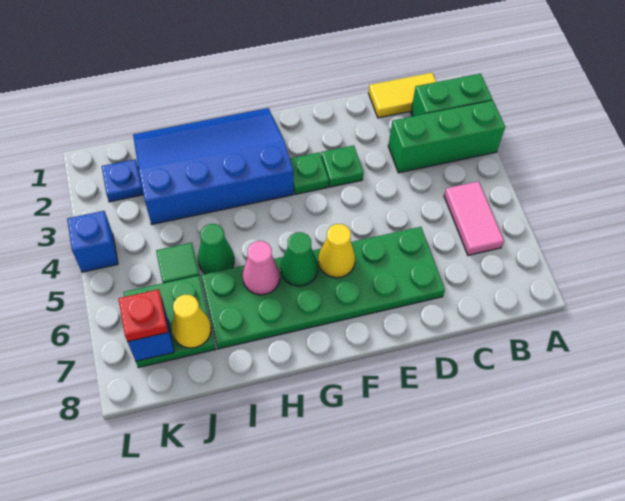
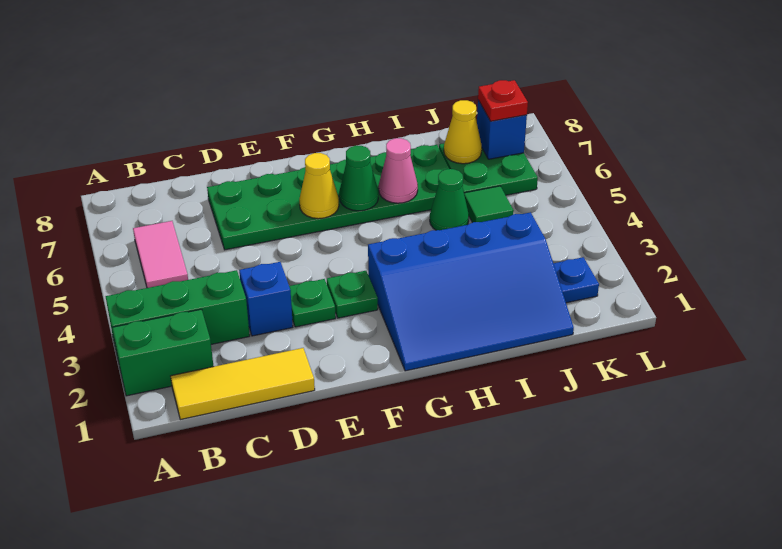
yellow 1x2 tile [369,73,436,118] -> yellow 1x3 tile [171,348,315,420]
blue 1x1 brick [67,211,118,272] -> blue 1x1 brick moved to [239,262,293,336]

